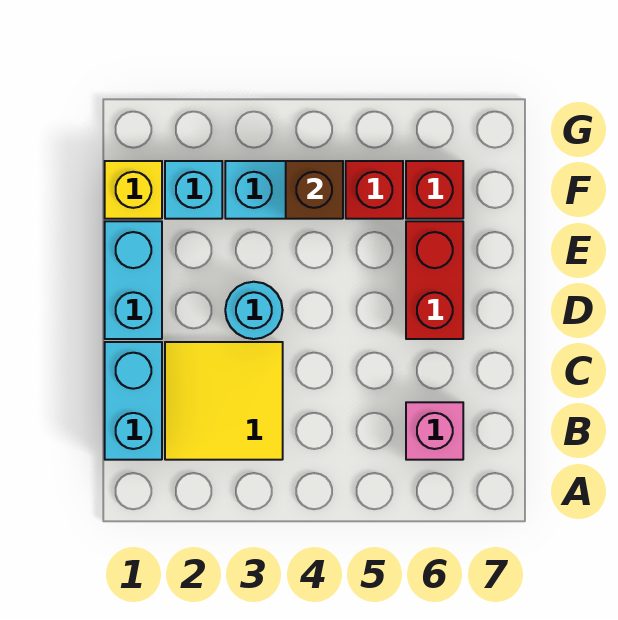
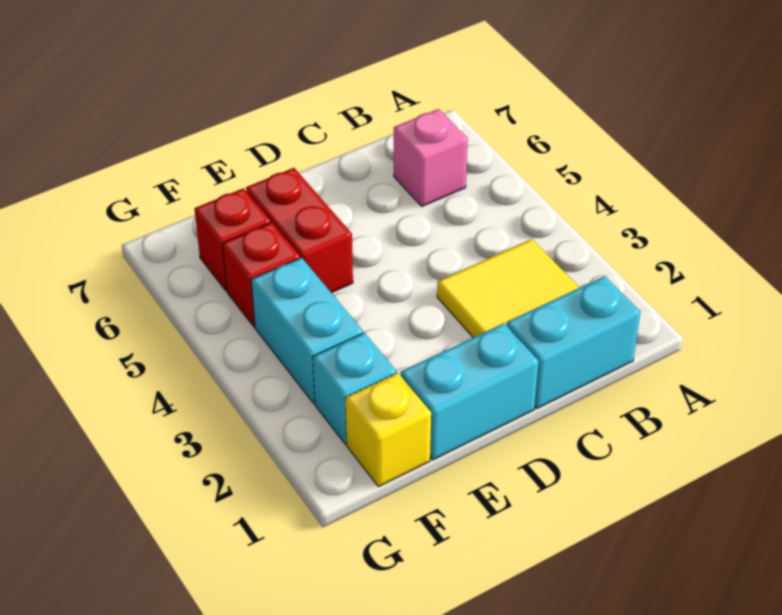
cyan 1x1 round brick [225,282,283,339] -> none
red 1x2 brick [406,221,463,339] -> red 1x2 brick turned to [246,168,353,293]
brown 1x1 brick [286,161,343,219] -> none

